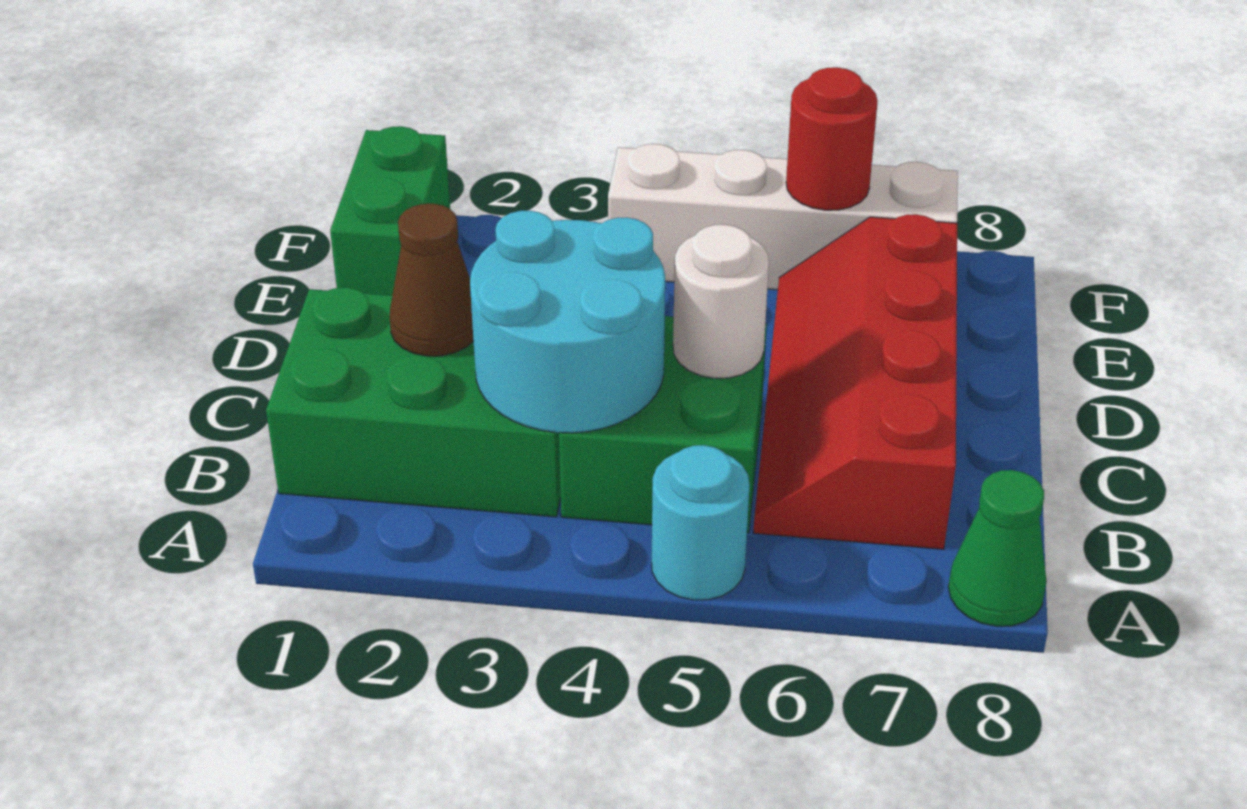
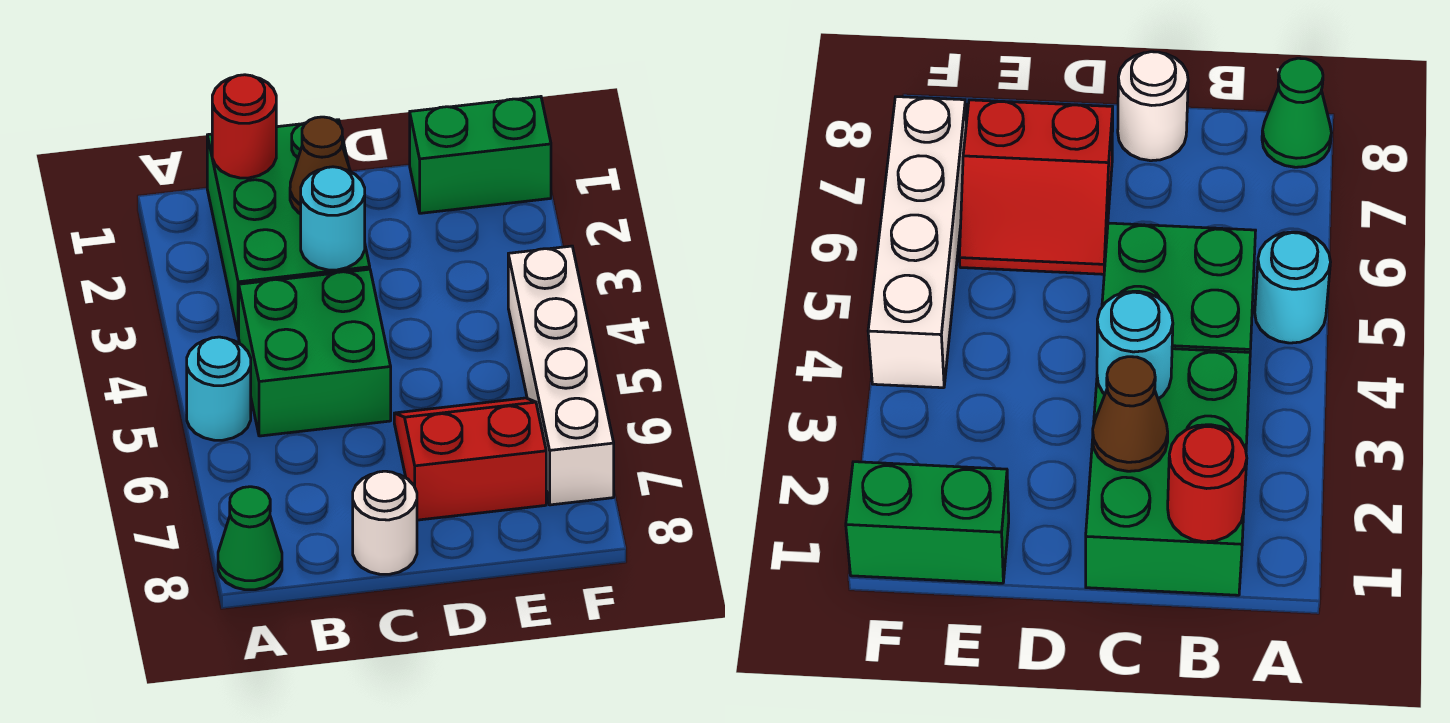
cyan 2x2 round brick [470,211,665,433] -> cyan 1x1 round brick [301,167,365,270]
red 2x4 slope [754,214,957,549] -> red 2x2 slope [394,398,546,520]
white 1x1 round brick [673,225,769,378] -> white 1x1 round brick moved to [353,471,417,574]
red 1x1 round brick [786,67,878,210] -> red 1x1 round brick moved to [212,75,276,178]

